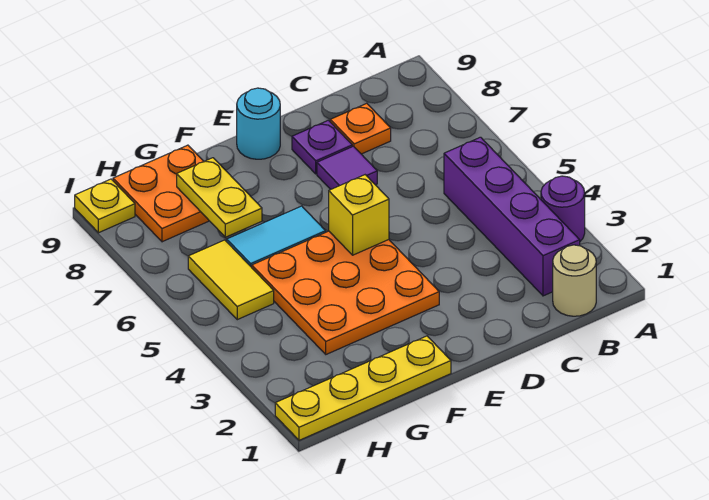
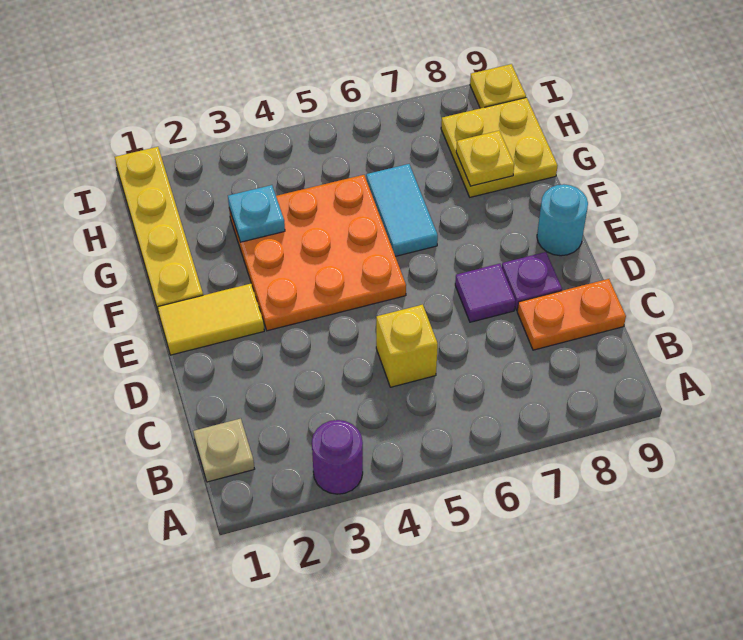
tan 1x1 round brick [553,245,596,316] -> tan 1x1 plate [193,419,254,482]
purple 1x4 brick [444,137,580,296] -> none
orange 1x1 plate [330,103,391,154] -> orange 1x2 plate [517,279,626,350]
yellow 1x1 brick [329,175,389,255] -> yellow 1x1 brick moved to [376,305,438,387]
none -> cyan 1x1 plate [228,185,285,242]
yellow 1x2 plate [177,158,262,237] -> yellow 1x1 plate [456,131,514,186]
orange 2x2 plate [113,145,209,242] -> yellow 2x2 plate [441,97,558,197]
yellow 1x2 tile [188,240,274,320] -> yellow 1x2 tile moved to [158,284,264,355]

